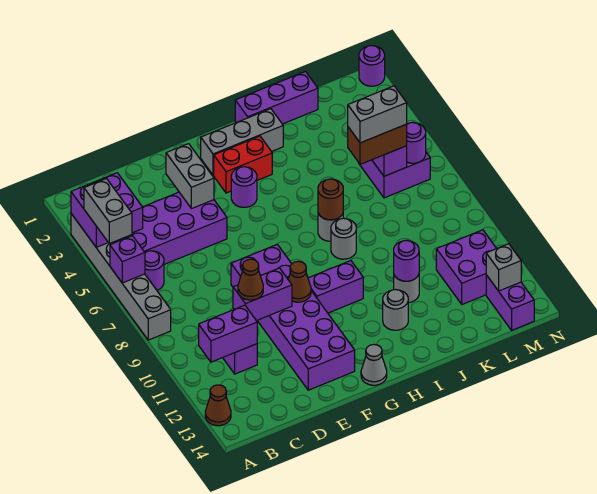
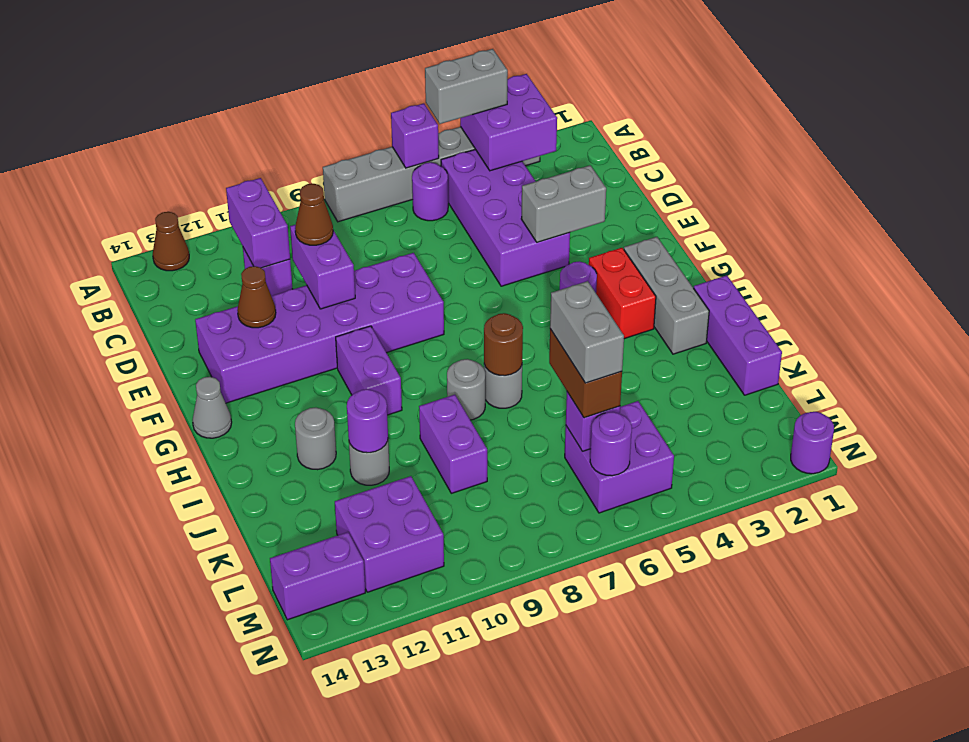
brown 1x1 cone [288,261,311,302] -> brown 1x1 cone moved to [237,266,276,328]
none -> purple 1x2 brick [419,395,487,493]
grey 1x1 brick [486,244,521,291] -> none

